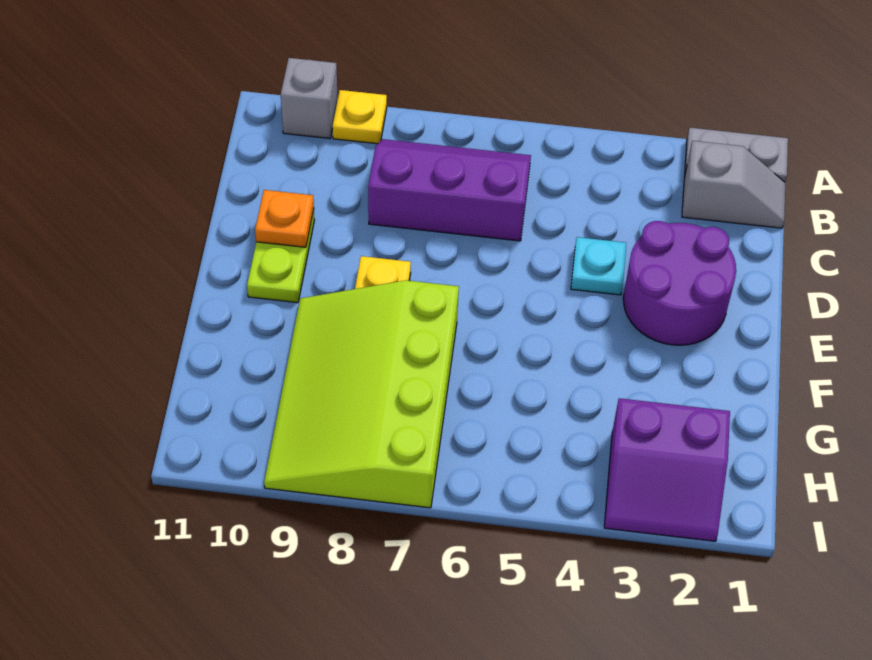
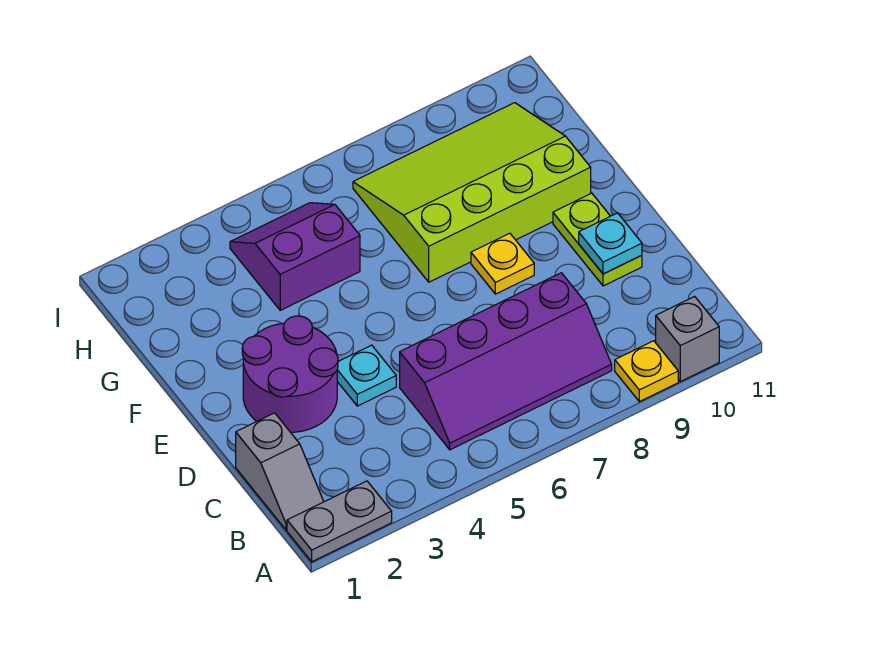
grey 1x2 slope [682,141,785,228] -> grey 1x2 slope turned to [236,413,324,530]
purple 2x3 slope [368,139,531,241] -> purple 2x4 slope [400,273,612,450]
orange 1x1 plate [255,190,314,247] -> cyan 1x1 plate [579,213,642,274]
lime 3x4 slope [264,280,459,508] -> lime 3x4 slope turned to [353,103,591,282]
purple 2x2 slope [604,398,730,541] -> purple 2x2 slope moved to [230,203,360,310]

